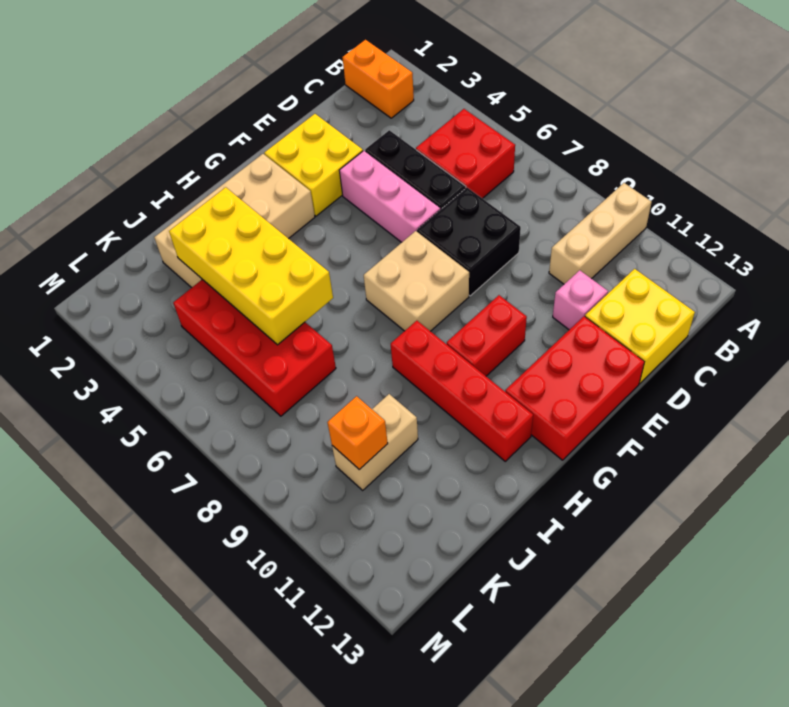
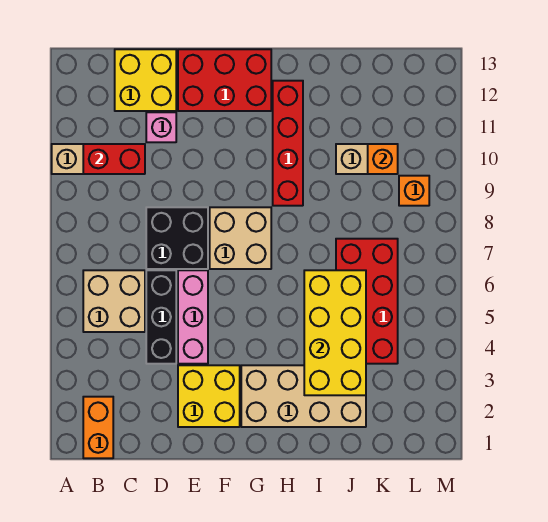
red 2x2 brick [416,109,515,199] -> tan 2x2 brick [83,270,145,332]
red 1x2 brick [447,295,527,376] -> red 1x2 brick moved to [83,144,145,174]
none -> orange 1x1 brick [399,176,429,206]

